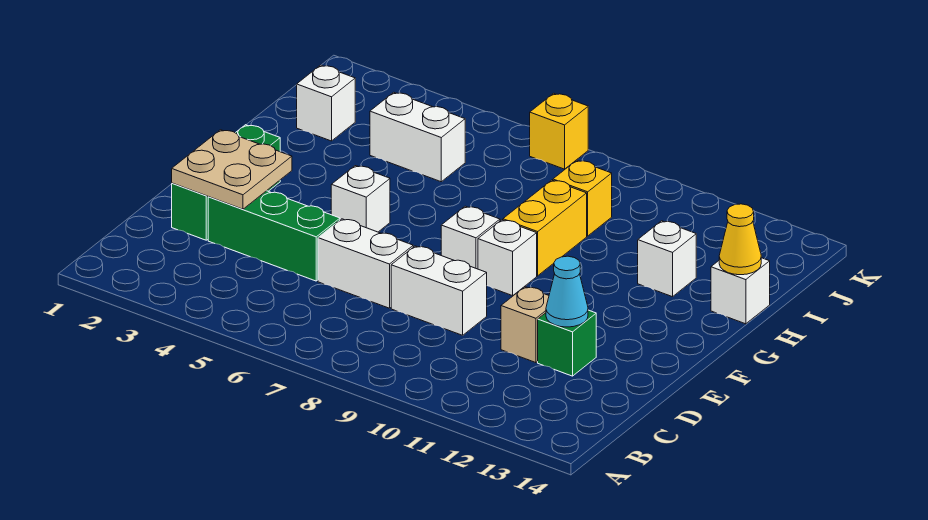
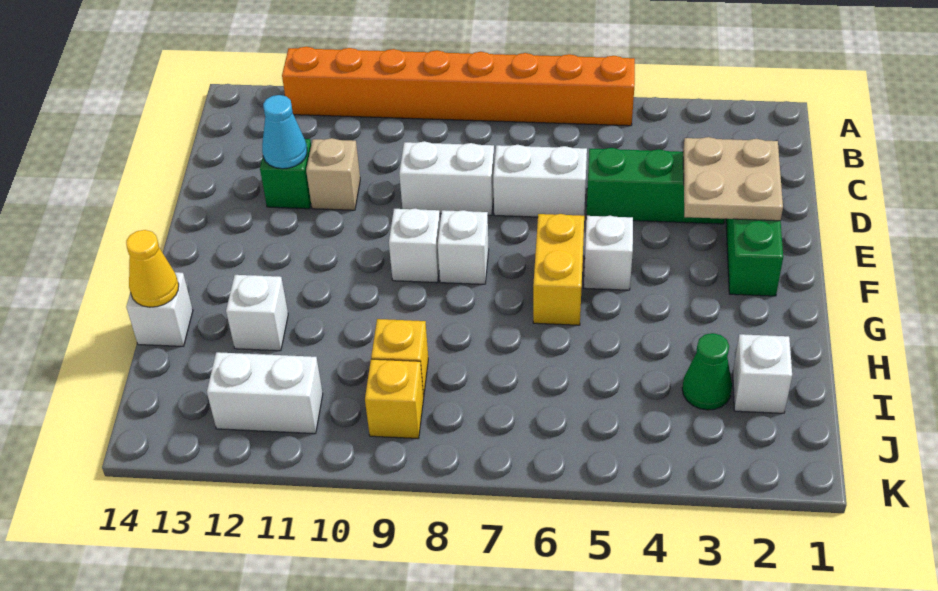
none -> orange 1x8 brick [282,47,635,126]
yellow 1x2 brick [503,180,587,276] -> yellow 1x2 brick moved to [533,214,584,325]
none -> green 1x1 cone [682,333,732,410]
white 1x2 brick [370,92,465,182] -> white 1x2 brick moved to [207,352,323,434]
yellow 1x1 brick [530,93,588,169] -> yellow 1x1 brick moved to [365,359,424,439]

